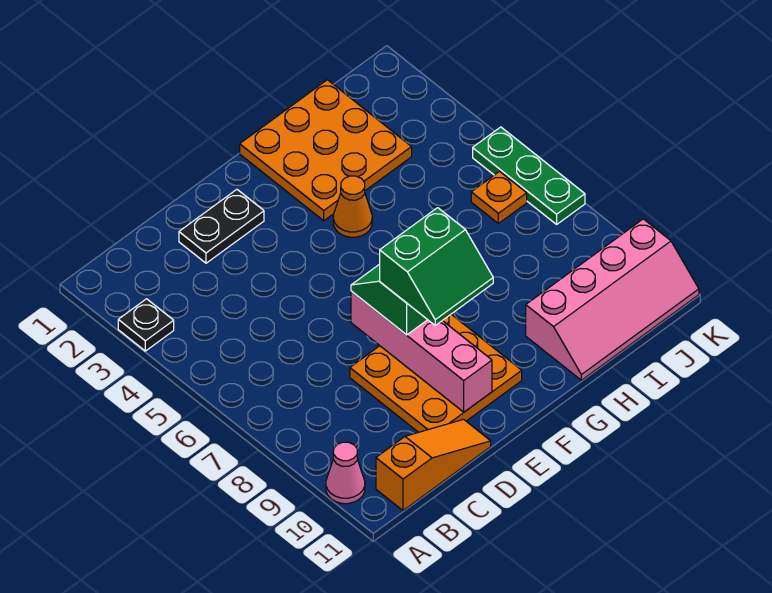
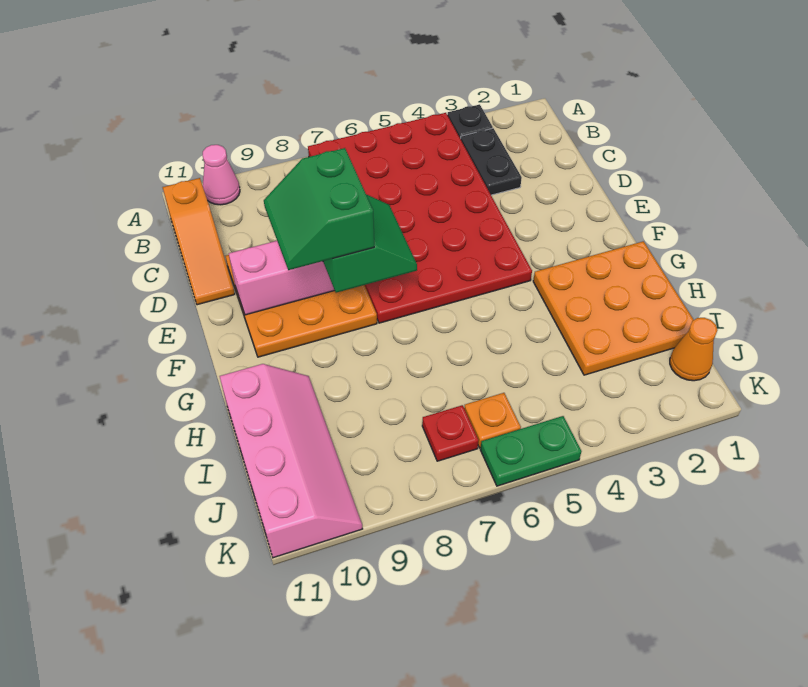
none -> red 4x6 plate [308,113,532,323]
black 1x2 plate [179,190,264,263] -> black 1x2 plate moved to [461,128,522,195]
orange 1x1 cone [333,176,372,237] -> orange 1x1 cone moved to [670,318,717,381]
pink 2x4 slope [526,219,699,380] -> pink 2x4 slope turned to [220,364,362,558]
none -> red 1x1 plate [422,405,479,461]
green 1x3 plate [473,127,585,224] -> green 1x2 plate [480,416,581,486]

